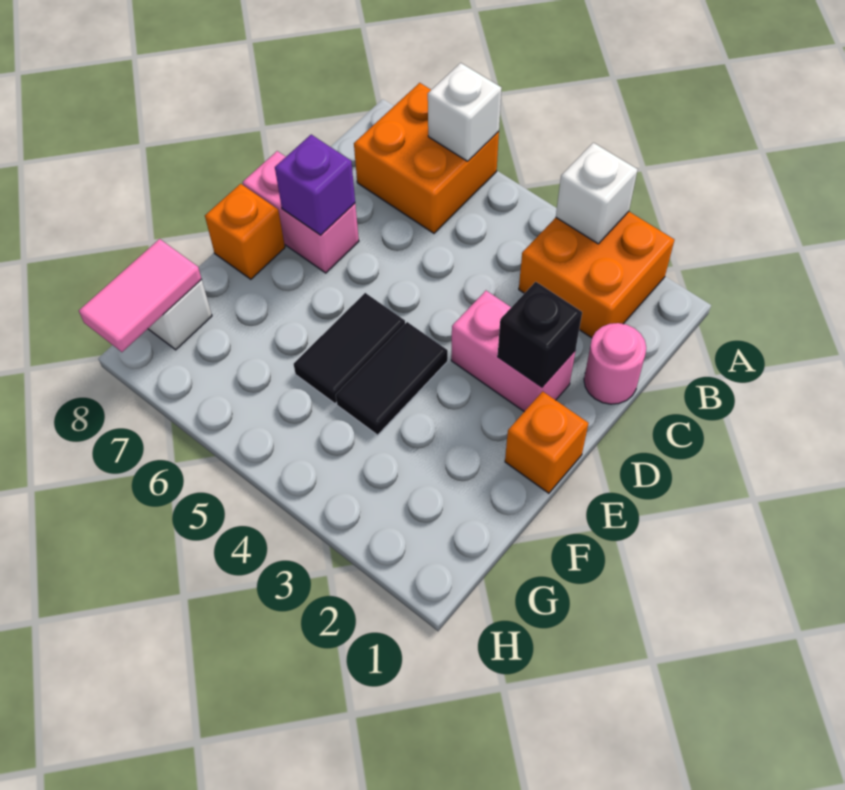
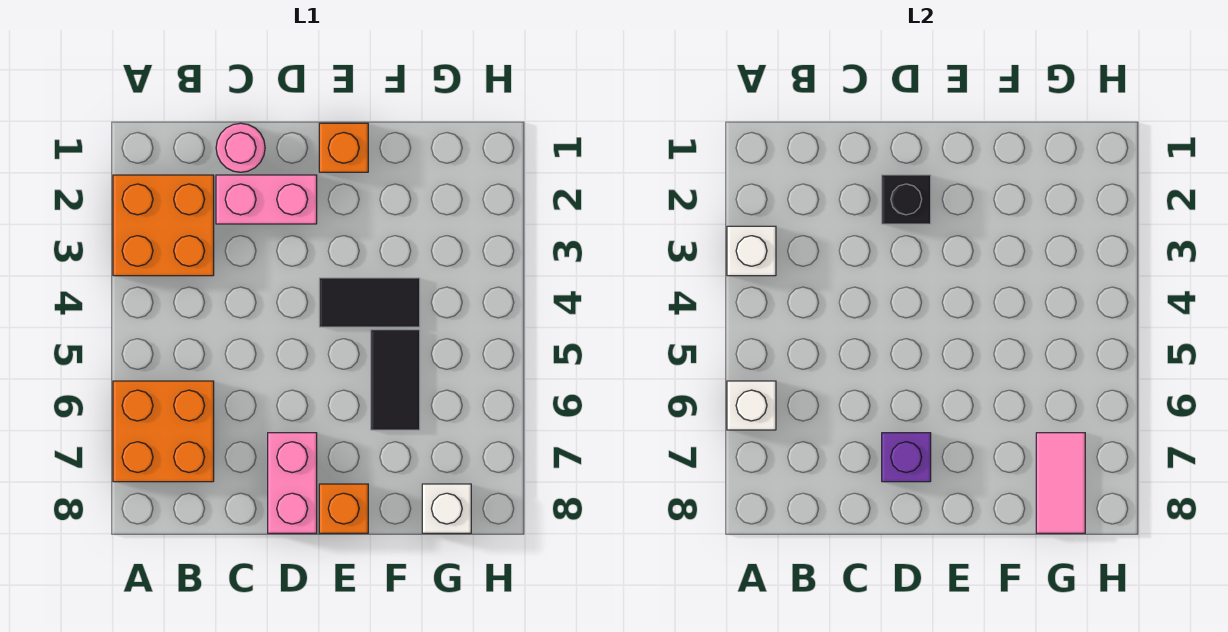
pink 1x2 brick [451,291,576,412] -> pink 1x2 brick turned to [216,175,317,224]
black 1x2 tile [294,293,405,403] -> black 1x2 tile turned to [371,330,420,430]
pink 1x2 tile [79,239,201,352] -> pink 1x2 tile turned to [1036,433,1085,533]

